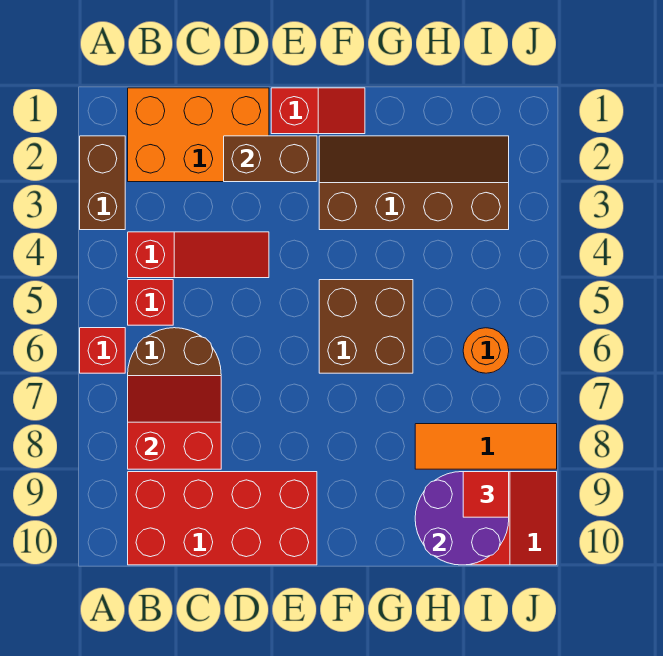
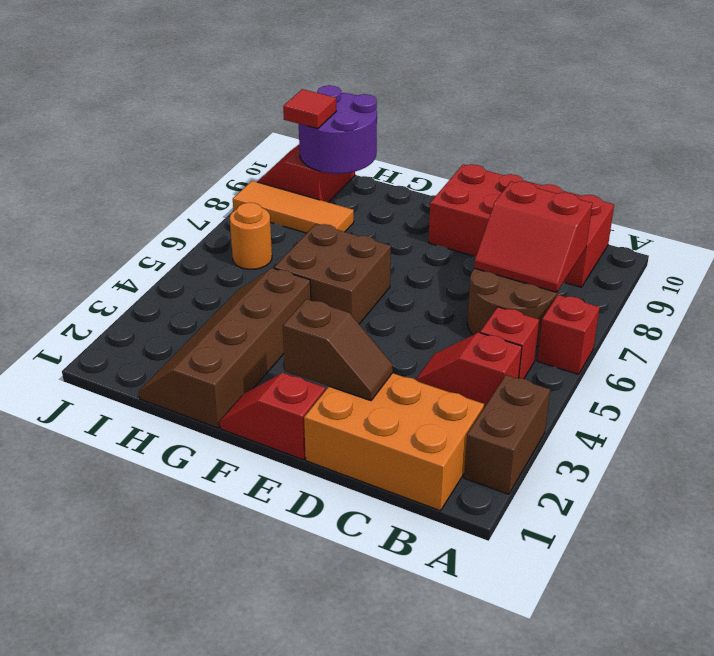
red 1x3 slope [128,232,269,278] -> red 1x2 slope [416,333,522,408]
brown 1x2 brick [224,136,317,182] -> brown 1x2 slope [283,299,393,401]
brown 2x4 slope [319,136,509,230] -> brown 2x4 slope turned to [139,268,311,428]

